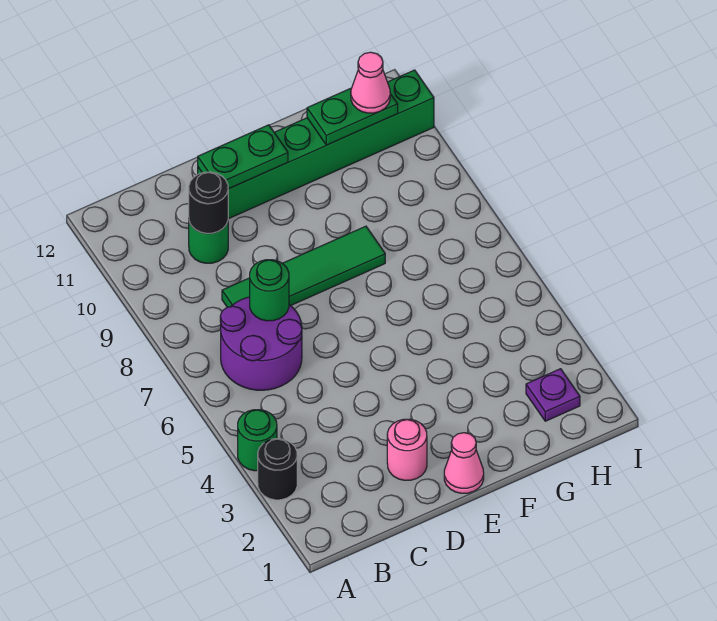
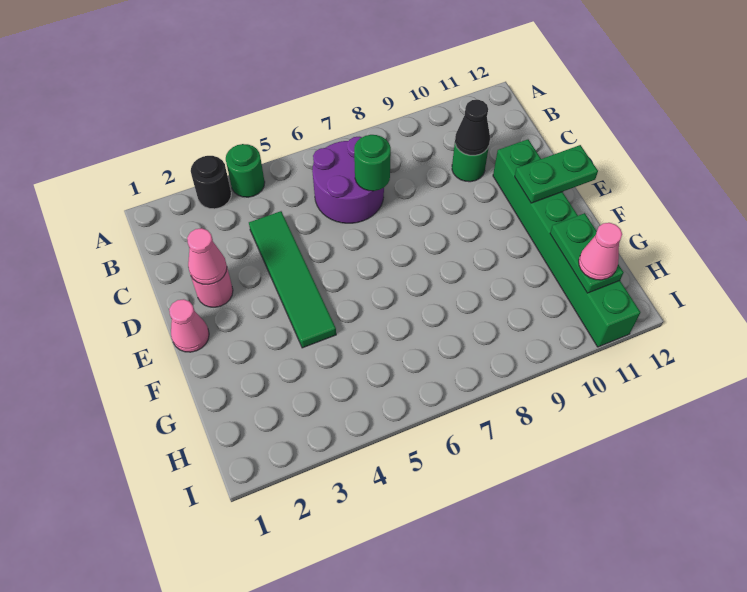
green 1x4 tile [222,226,385,307] -> green 1x4 tile moved to [249,211,336,348]
black 1x1 round brick [189,172,228,233] -> black 1x1 cone [455,100,490,155]
none -> pink 1x1 cone [187,228,227,285]
green 1x2 plate [198,125,288,189] -> green 1x2 plate turned to [515,145,598,203]
purple 1x1 plate [526,369,580,421] -> none

